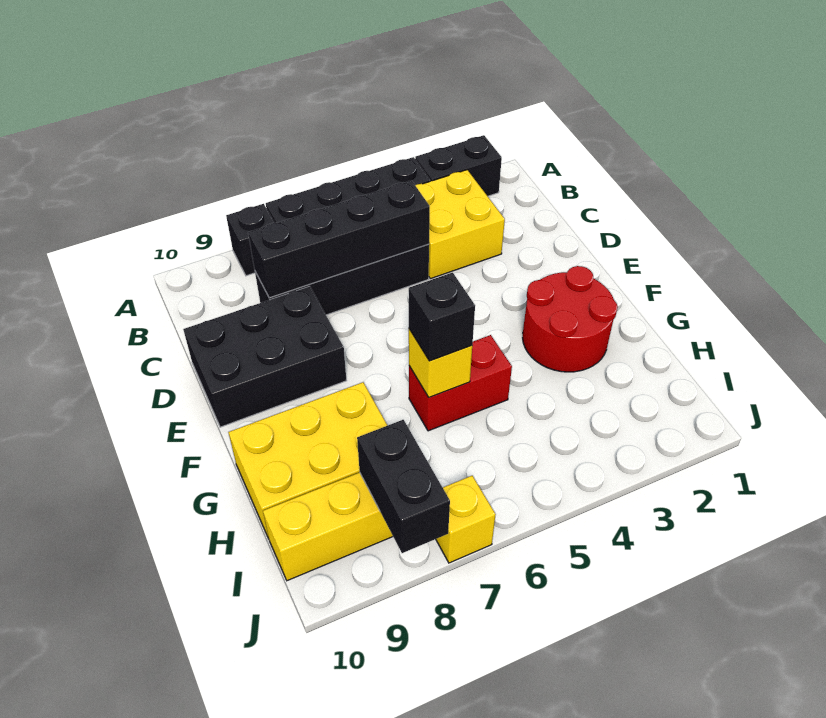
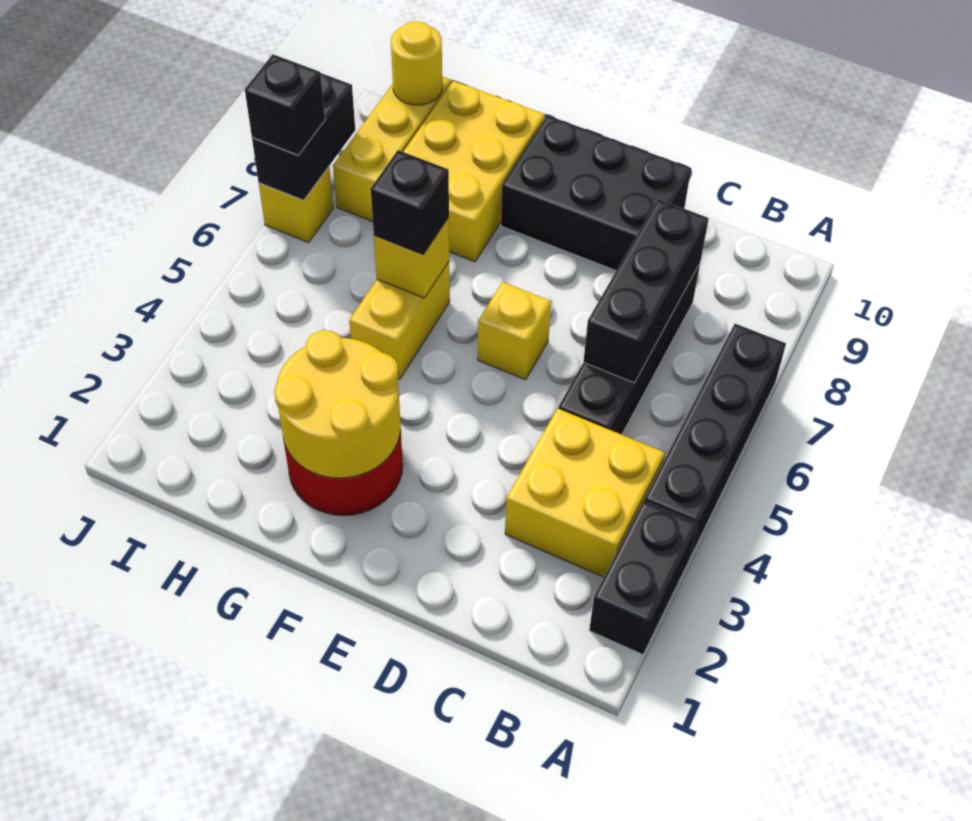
black 1x1 brick [226,204,274,276] -> black 1x1 brick moved to [245,54,325,155]
black 1x4 brick [248,180,430,298] -> black 1x3 brick [583,199,709,383]
black 2x3 brick [183,286,347,427] -> black 2x3 brick turned to [501,115,691,271]
none -> yellow 1x1 brick [478,282,551,380]
none -> yellow 2x2 round brick [275,330,401,478]
red 1x2 brick [409,335,512,431] -> yellow 1x2 brick [349,262,450,379]
black 1x2 brick [357,420,450,553] -> black 1x2 brick turned to [252,73,355,200]
none -> yellow 1x1 round brick [391,21,442,105]

